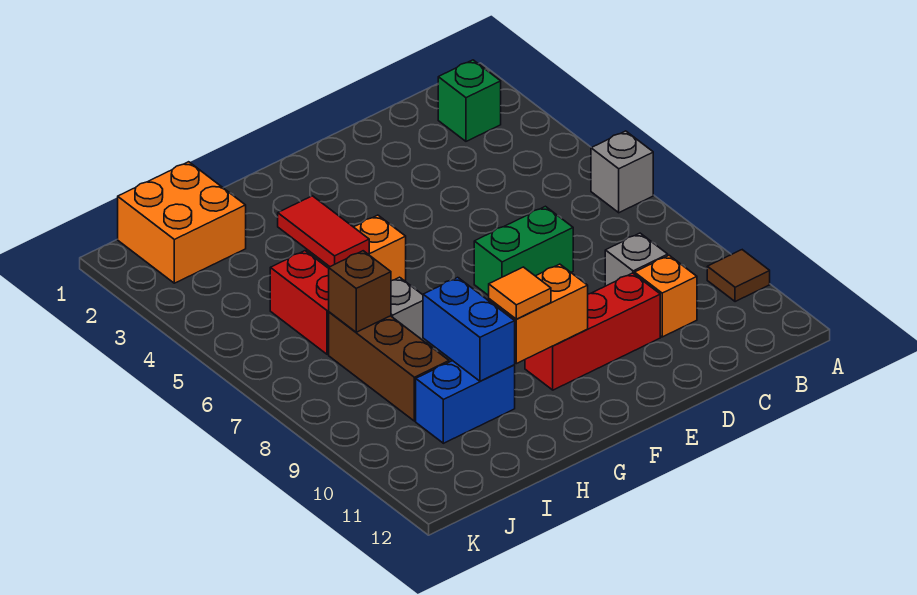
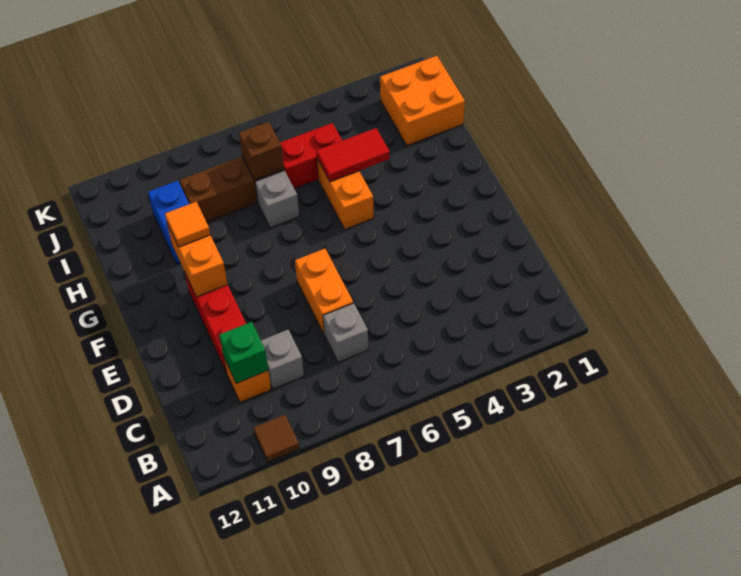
grey 1x1 brick [591,131,653,213] -> grey 1x1 brick moved to [323,303,368,362]
green 1x1 brick [438,60,501,141] -> green 1x1 brick moved to [219,322,268,383]
green 1x2 brick [474,206,573,296] -> orange 1x2 brick [295,249,353,334]
blue 1x2 brick [423,277,515,381] -> none

